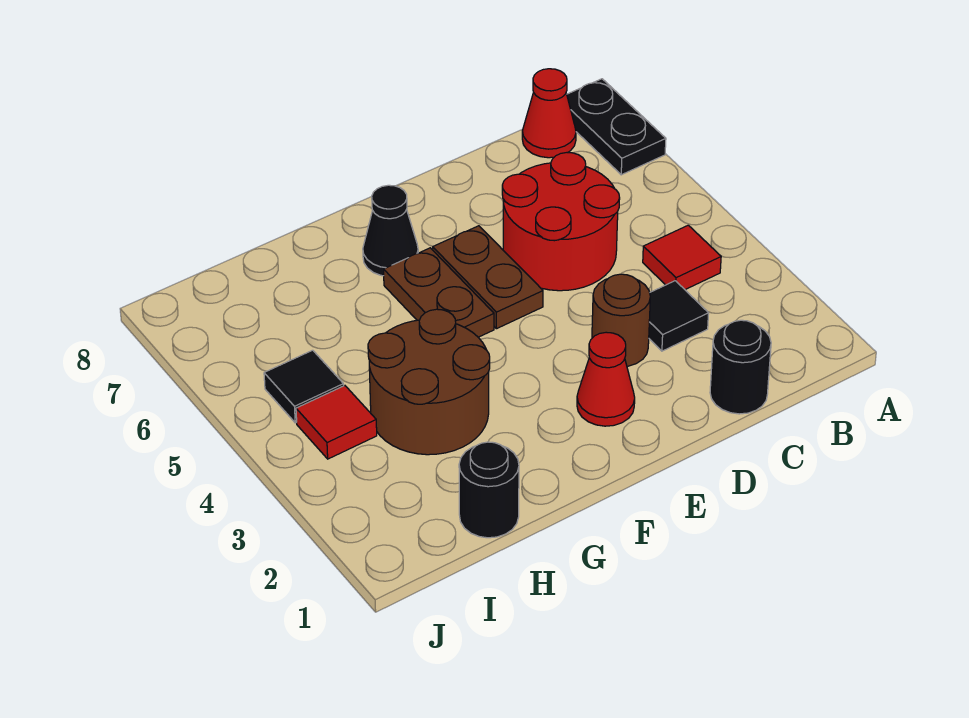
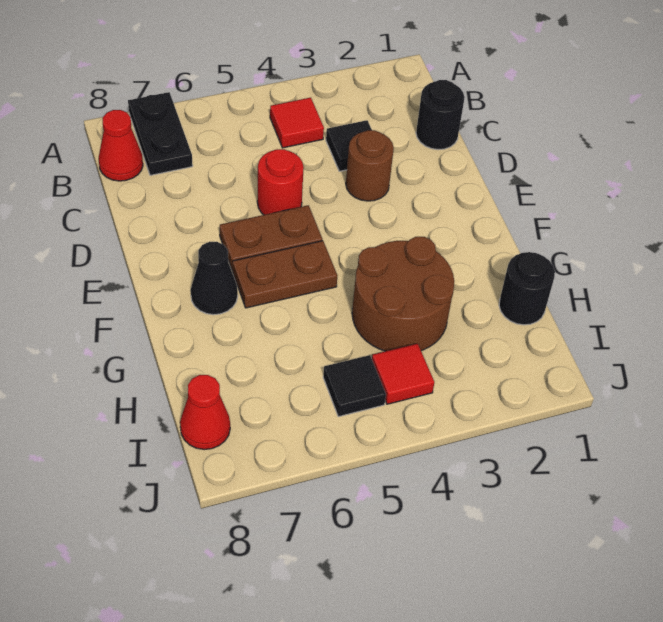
black 1x2 plate [567,79,666,175] -> black 1x2 plate turned to [128,92,193,175]
red 2x2 round brick [502,153,620,291] -> red 1x1 round brick [257,149,304,215]
red 1x1 cone [577,332,635,426] -> red 1x1 cone moved to [180,375,230,450]

